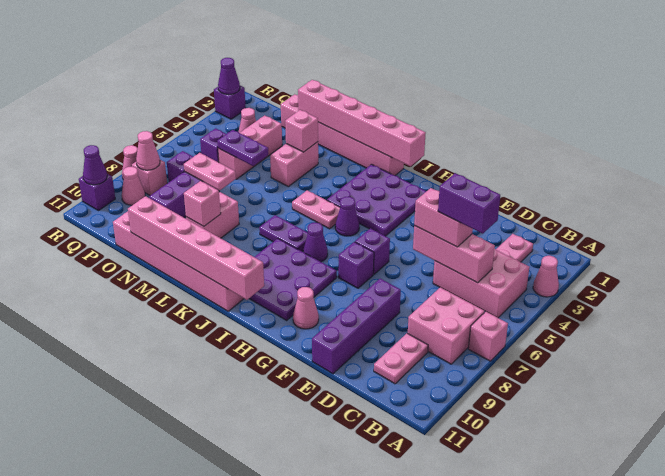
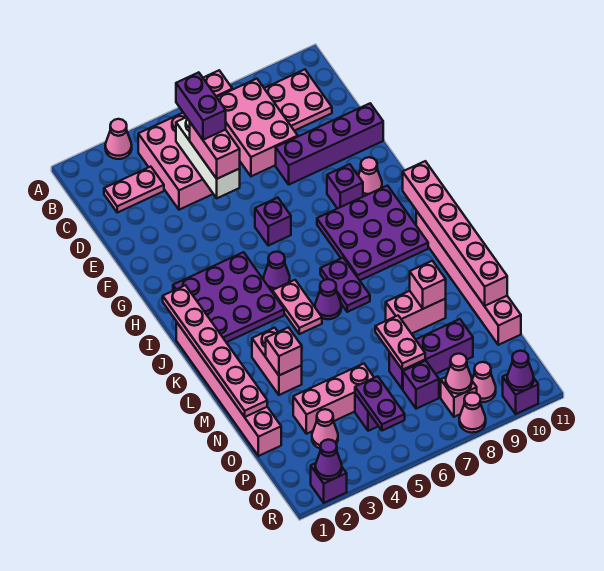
pink 2x2 brick [408,287,484,364] -> pink 2x3 brick [217,79,298,176]
pink 1x3 brick [413,226,495,283] -> white 1x3 brick [176,117,240,198]
pink 1x2 plate [374,333,428,384] -> pink 2x2 plate [264,70,332,131]
purple 1x1 brick [338,242,374,288] -> purple 1x1 brick moved to [327,164,363,209]
pink 1x6 brick [298,80,426,166] -> pink 1x6 plate [163,285,267,417]
purple 1x1 cone [303,222,328,262] -> purple 1x1 cone moved to [315,279,341,319]
pink 1x2 brick [270,142,318,187] -> pink 1x2 brick turned to [252,328,302,395]
purple 1x2 plate [217,130,268,166] -> purple 1x2 plate moved to [355,376,405,431]

